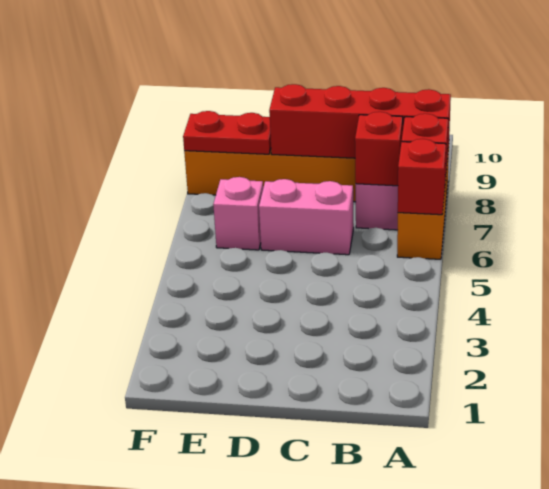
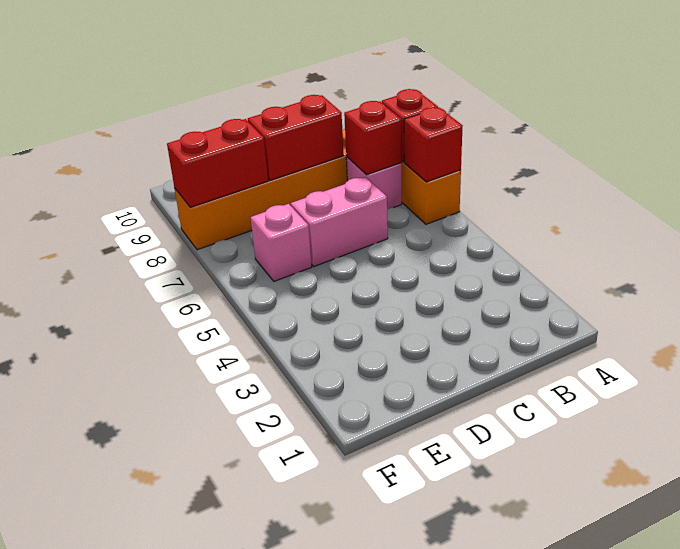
red 1x4 brick [269,84,451,158] -> red 1x2 brick [248,95,344,180]
red 1x2 plate [183,111,271,154] -> red 1x2 brick [167,119,268,207]

